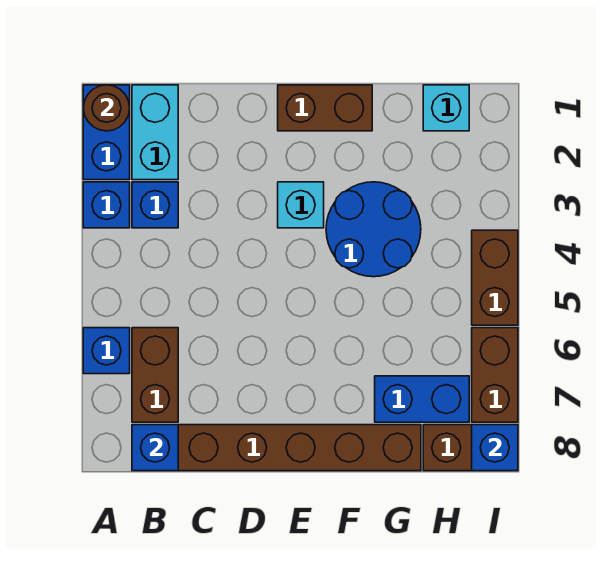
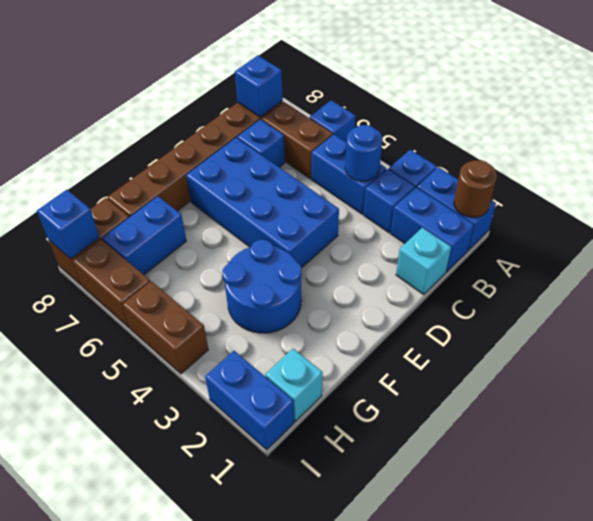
cyan 1x2 brick [132,85,178,180] -> blue 1x2 brick [391,187,474,272]
none -> blue 1x2 brick [312,134,386,214]
none -> blue 1x1 round brick [345,125,382,181]
none -> blue 1x1 brick [237,119,285,167]
none -> blue 2x4 brick [186,138,339,268]
brown 1x2 brick [278,85,372,131] -> none
cyan 1x1 brick [278,182,324,228] -> cyan 1x1 brick moved to [396,228,451,295]
none -> blue 1x2 brick [205,351,294,450]

